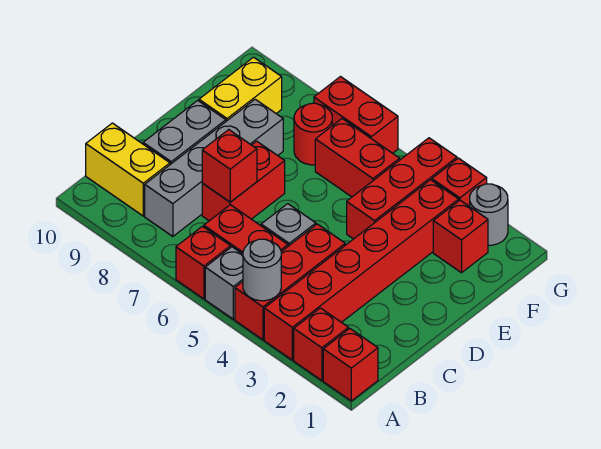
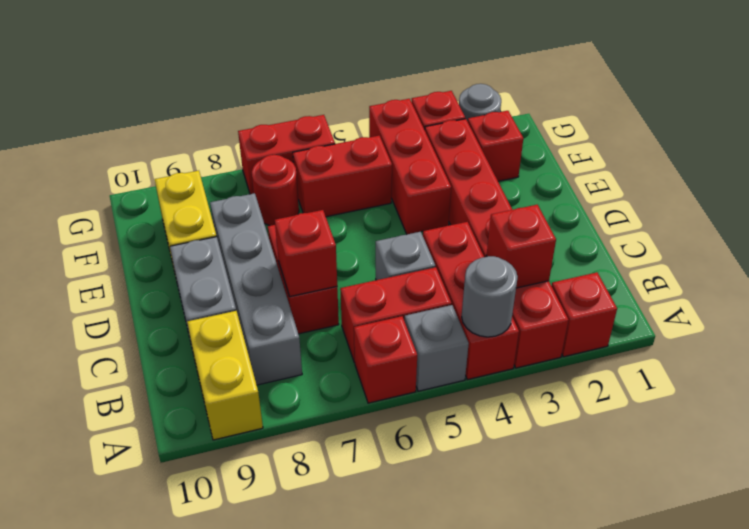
red 1x1 brick [323,329,378,401] -> red 1x1 brick moved to [486,205,556,288]
yellow 1x2 brick [86,123,170,216] -> yellow 1x2 brick turned to [187,311,263,440]

